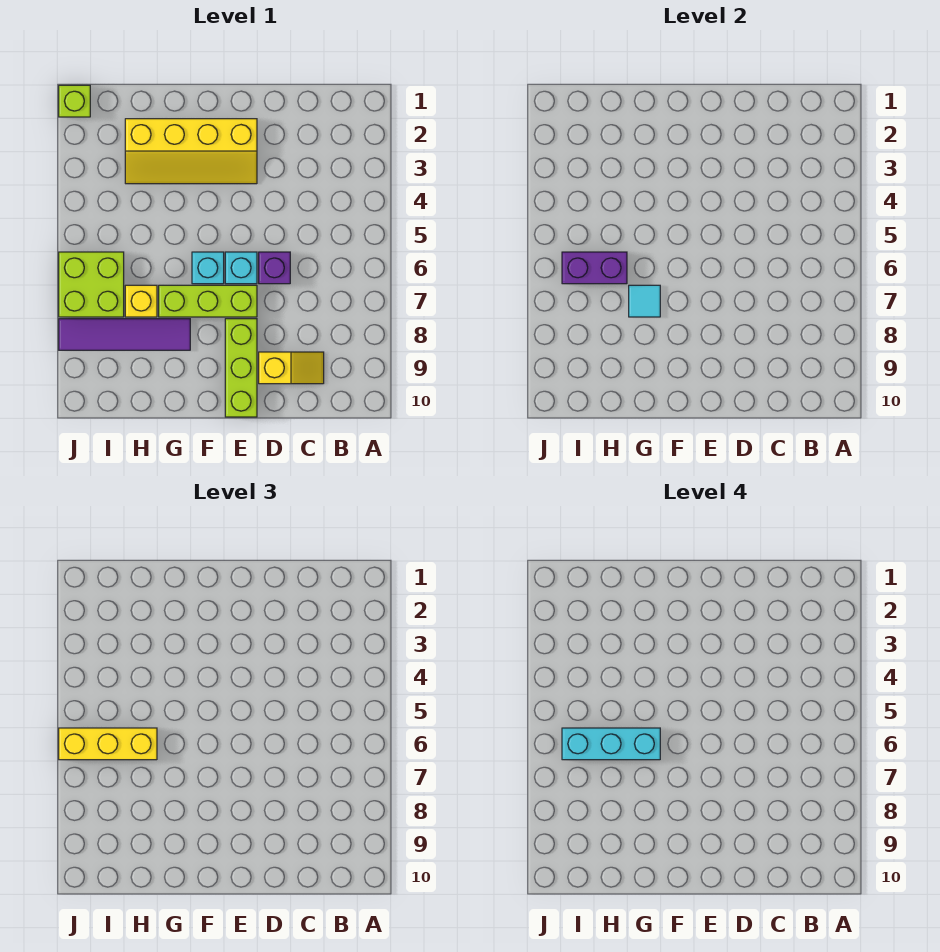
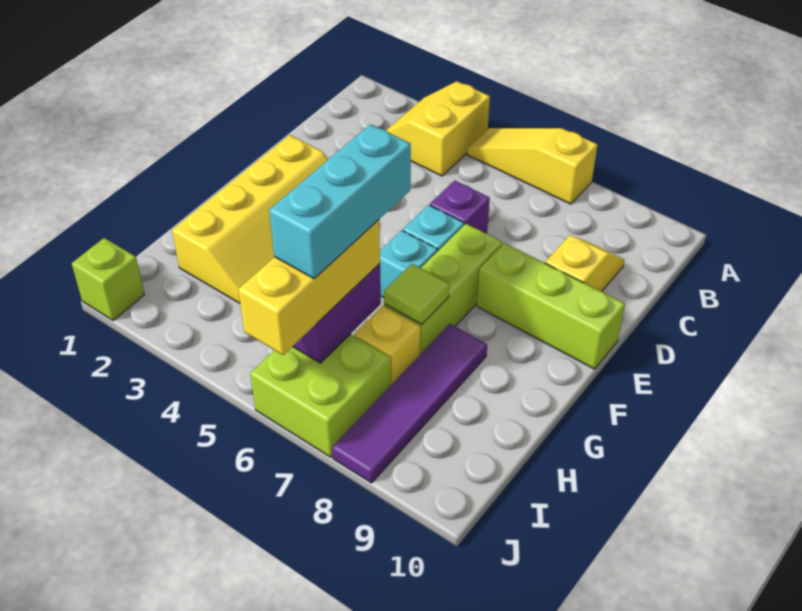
none -> yellow 2x2 slope [386,81,490,176]
none -> yellow 1x3 slope [467,128,598,204]
cyan 1x1 tile [629,285,660,317] -> lime 1x1 tile [384,264,450,324]

